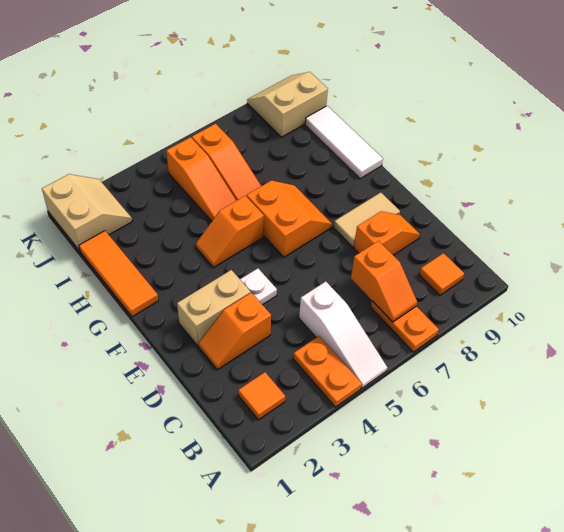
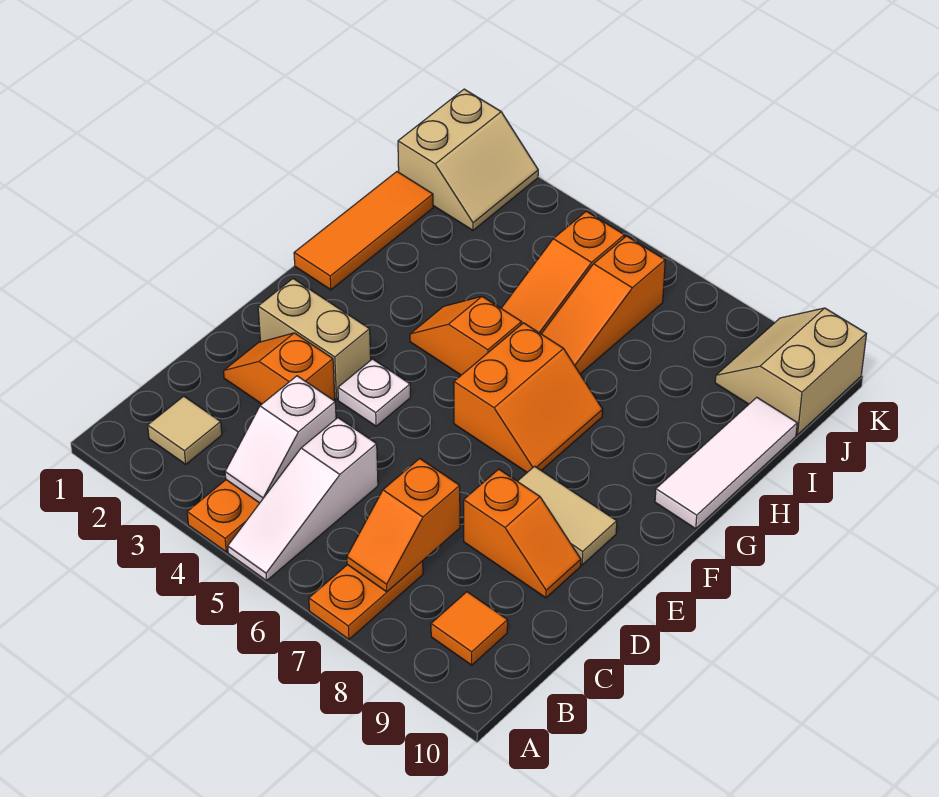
orange 1x1 tile [238,372,285,420] -> tan 1x1 tile [148,396,222,464]
none -> white 1x2 slope [225,376,336,503]
tan 2x2 slope [247,72,328,137] -> tan 2x2 slope turned to [715,308,866,435]

